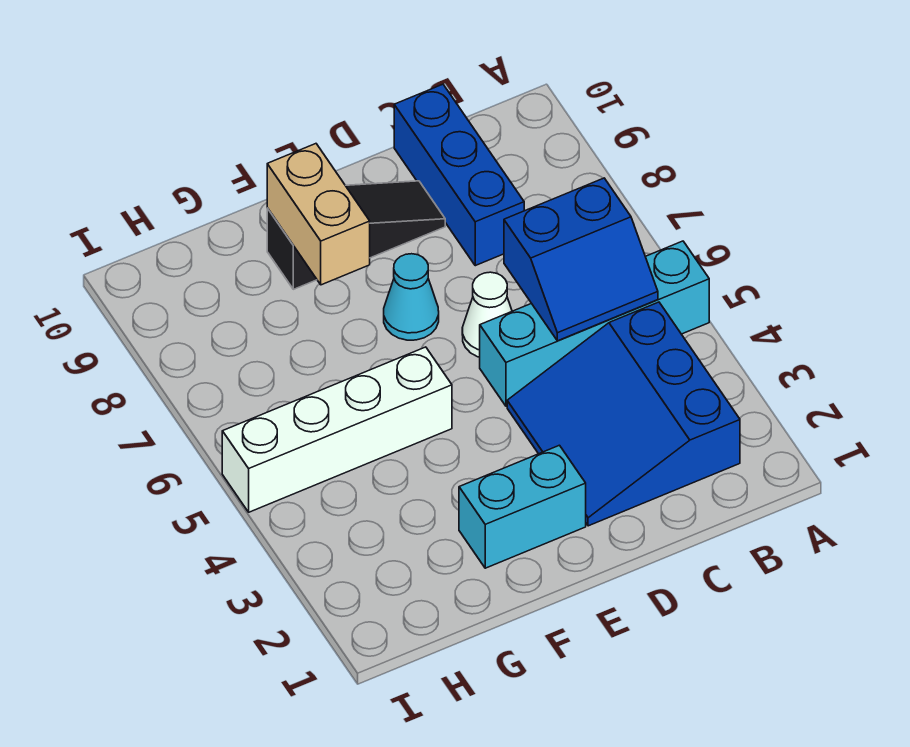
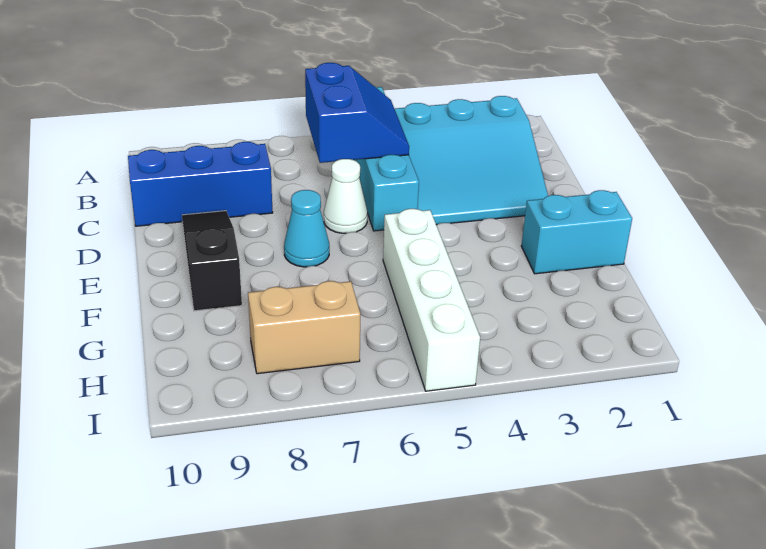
blue 3x3 slope [507,302,740,526] -> cyan 3x3 slope [395,96,548,225]
cyan 1x2 brick [459,445,586,568] -> cyan 1x2 brick turned to [521,190,632,274]
tan 1x2 brick [267,144,370,285] -> tan 1x2 brick moved to [248,281,360,374]

